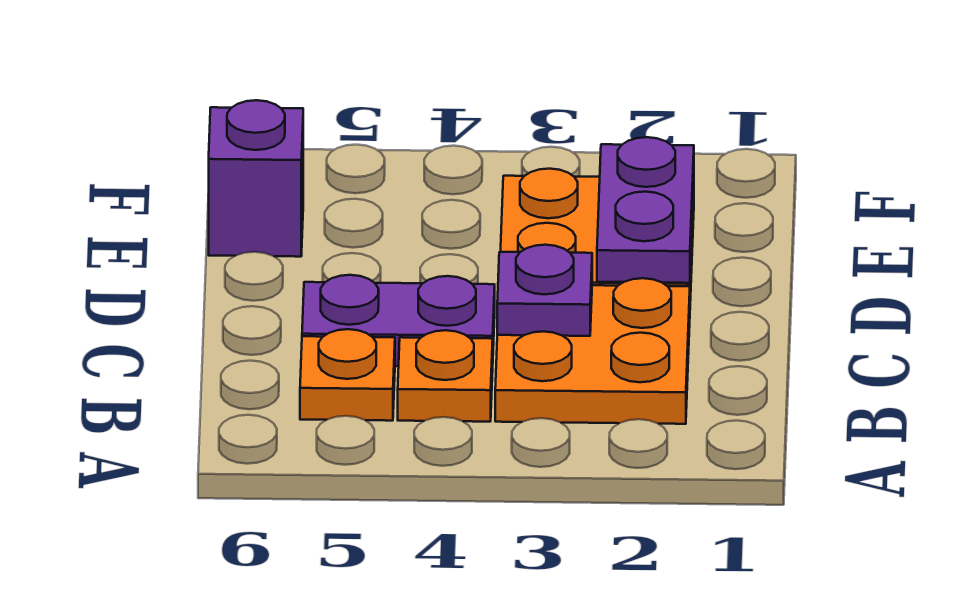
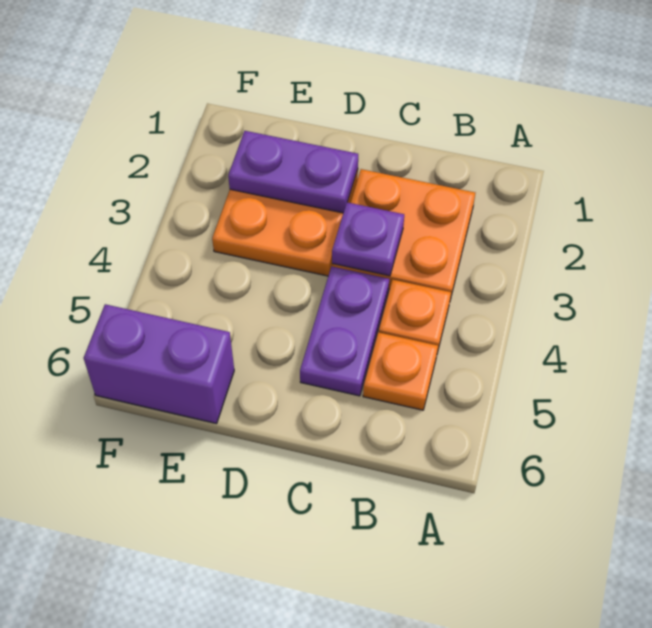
purple 1x1 brick [209,100,303,257] -> purple 1x2 brick [84,304,234,424]

